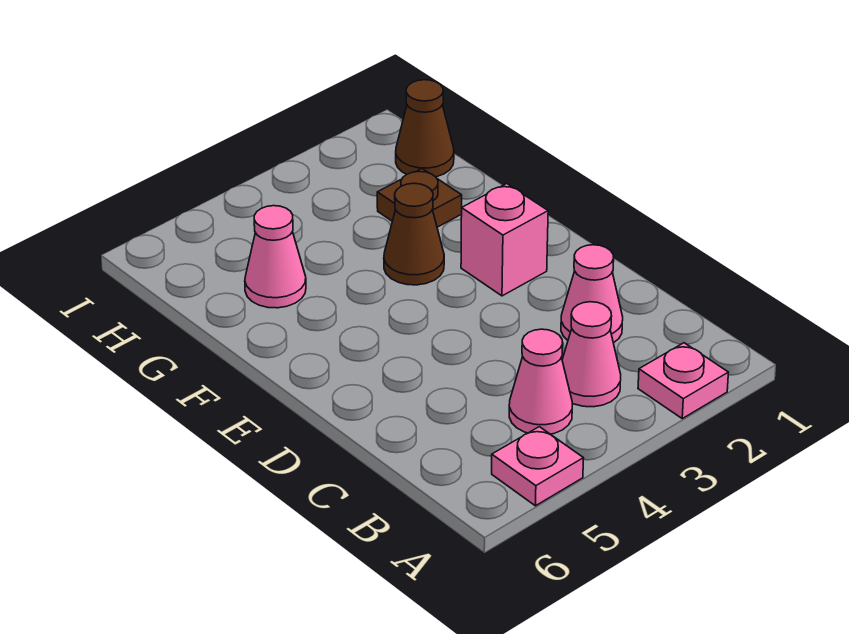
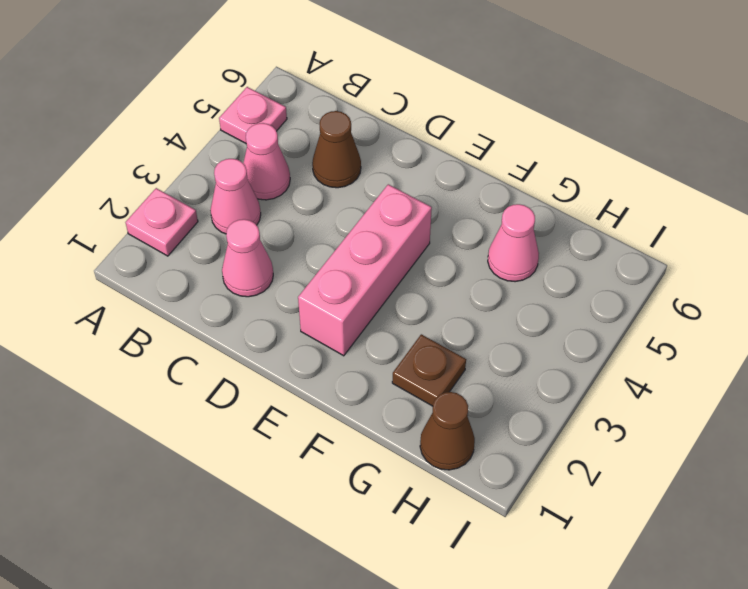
pink 1x1 brick [461,184,548,296] -> pink 1x3 brick [298,184,432,356]
brown 1x1 cone [384,183,444,285] -> brown 1x1 cone moved to [312,111,361,188]

